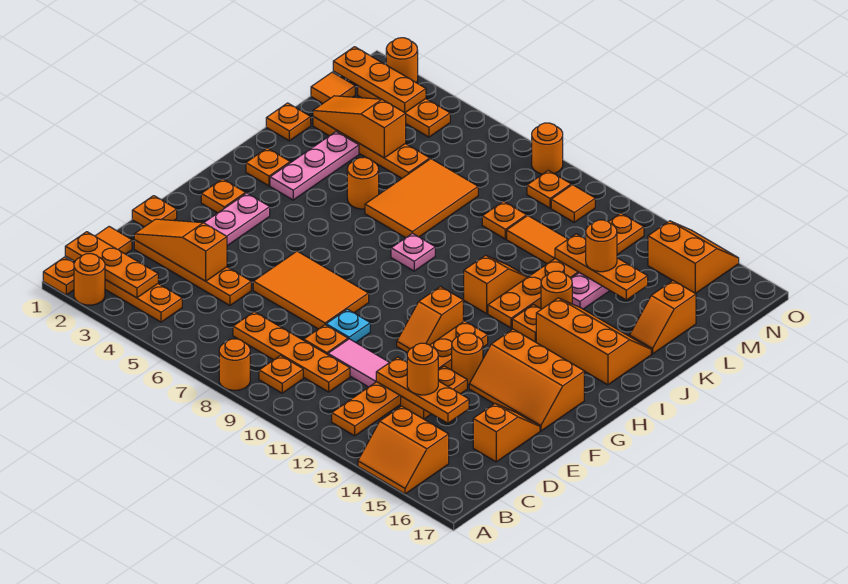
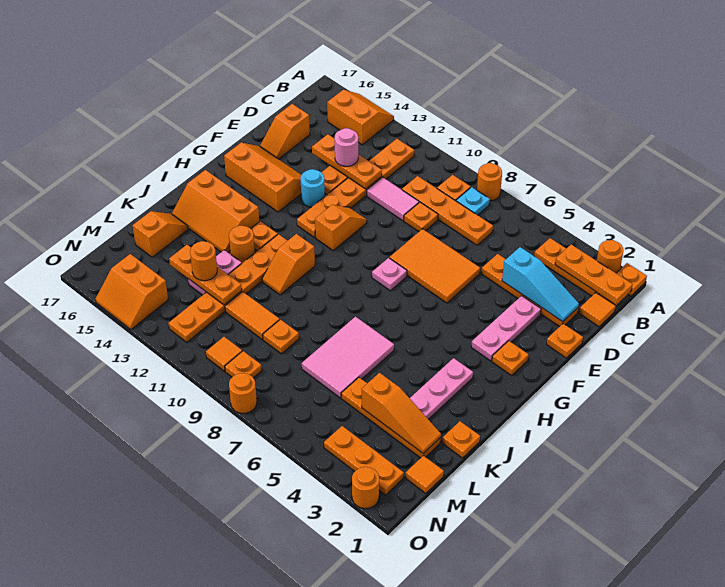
orange 1x3 slope [134,219,227,281] -> cyan 1x3 slope [502,247,579,322]
orange 1x1 round brick [407,343,438,395] -> pink 1x1 round brick [335,128,358,166]
cyan 1x1 plate [326,309,370,342] -> cyan 1x1 plate moved to [456,187,490,215]
orange 1x1 round brick [452,333,483,384] -> cyan 1x1 round brick [301,169,325,207]
orange 1x1 plate [246,148,290,186] -> none
pink 1x1 plate [391,233,435,271] -> pink 1x1 plate moved to [372,258,407,291]
orange 1x1 round brick [347,157,379,209] -> none
orange 2x3 tile [365,159,478,238] -> pink 2x3 tile [302,317,394,398]
orange 1x3 plate [333,47,426,112] -> none

